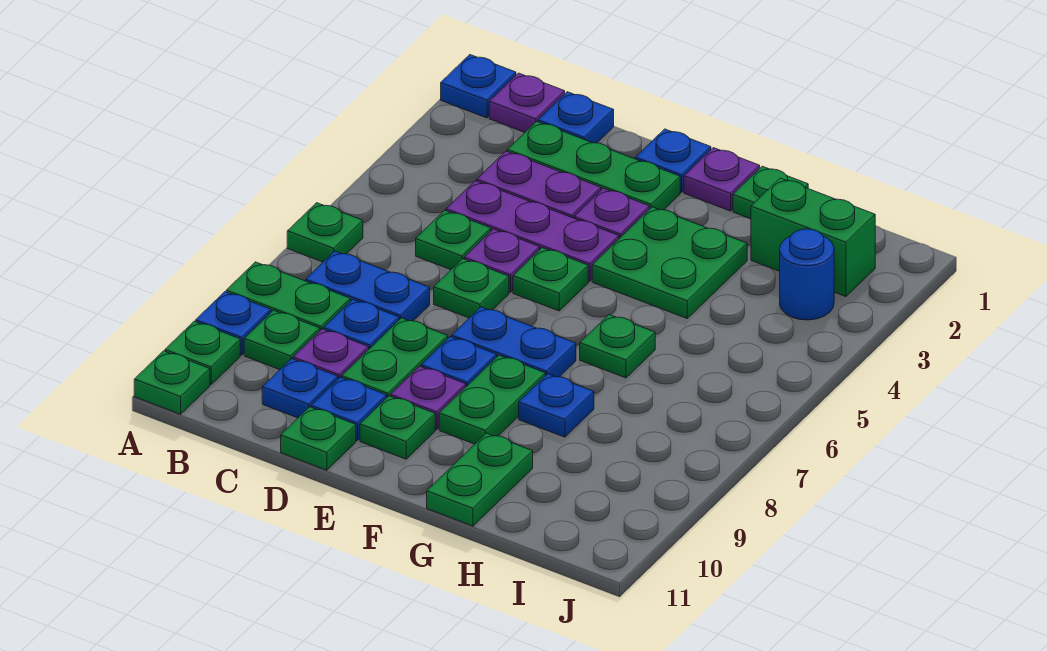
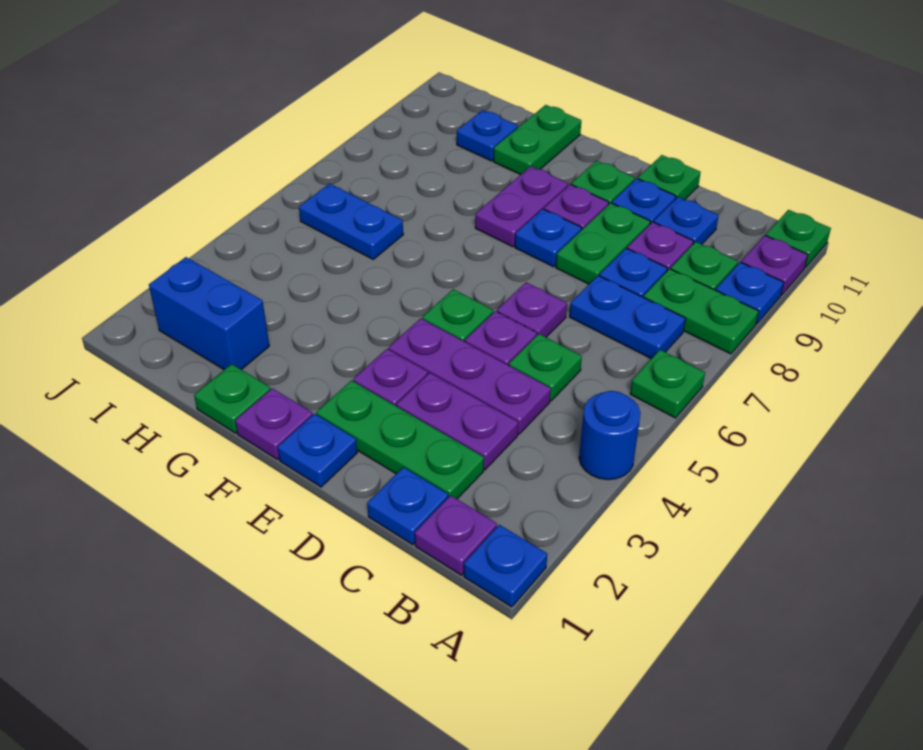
green 1x1 plate [165,321,240,385] -> purple 1x1 plate [741,235,808,295]
green 1x1 plate [434,259,509,318] -> purple 1x1 plate [497,282,567,337]
blue 1x2 plate [452,307,576,377] -> blue 1x2 plate moved to [299,184,403,259]
green 2x2 plate [592,207,747,318] -> none
green 1x2 plate [439,355,545,444] -> purple 1x2 plate [475,166,568,247]
green 1x1 plate [580,315,655,378] -> none
blue 1x1 plate [519,374,594,437] -> blue 1x1 plate moved to [457,110,518,161]
green 1x2 brick [751,178,875,297] -> blue 1x2 brick [149,257,269,370]
blue 1x1 round brick [780,229,834,320] -> blue 1x1 round brick moved to [579,391,641,480]

